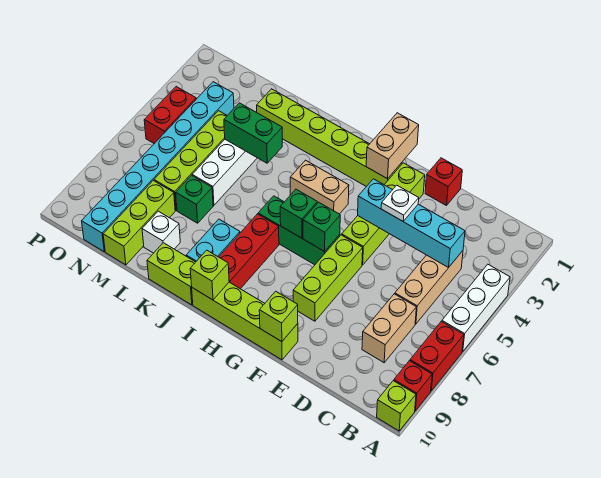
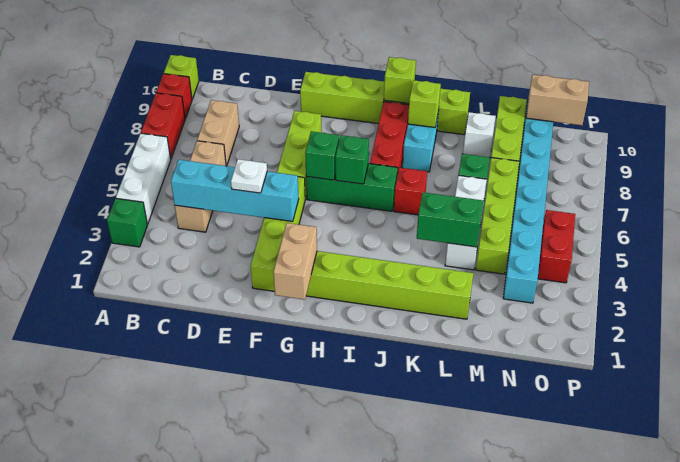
none -> green 1x1 brick [107,198,147,247]
red 1x1 brick [425,158,462,206] -> red 1x1 brick moved to [394,168,427,215]
lime 1x1 brick [259,291,298,342] -> lime 1x1 brick moved to [408,80,441,127]
tan 1x2 brick [290,160,349,214] -> tan 1x2 brick moved to [526,75,589,125]

